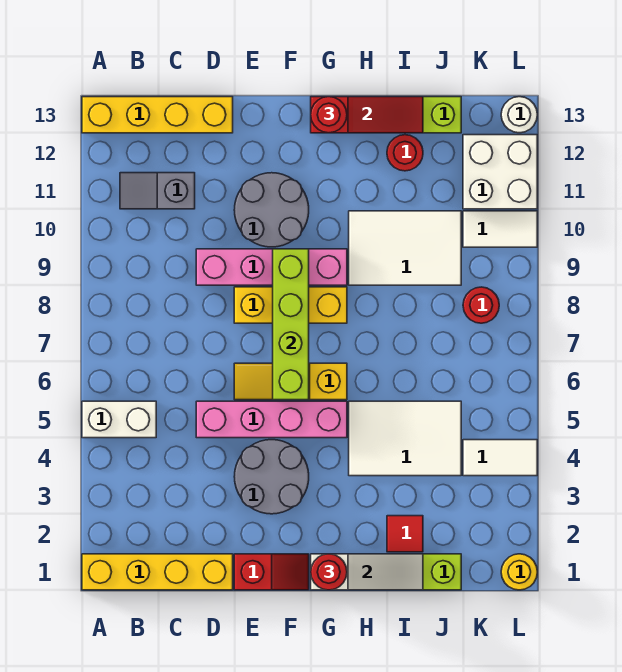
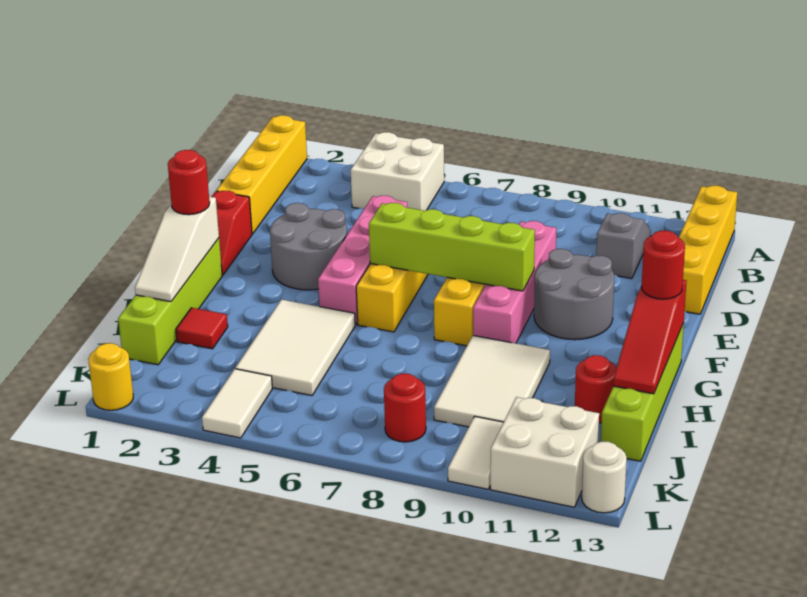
white 1x2 brick [82,401,156,438] -> white 2x2 brick [351,132,444,211]

